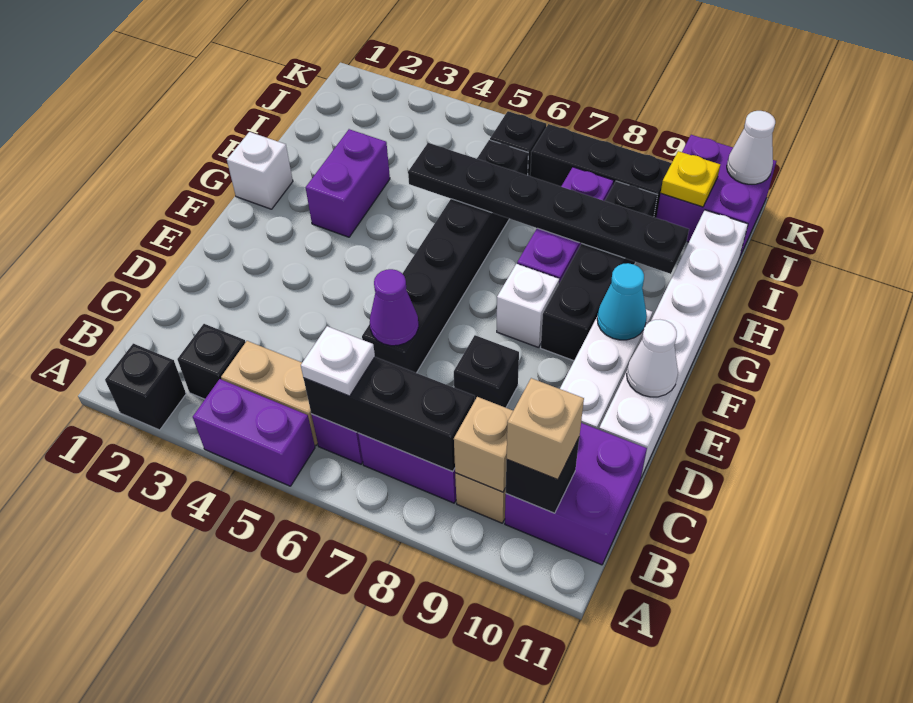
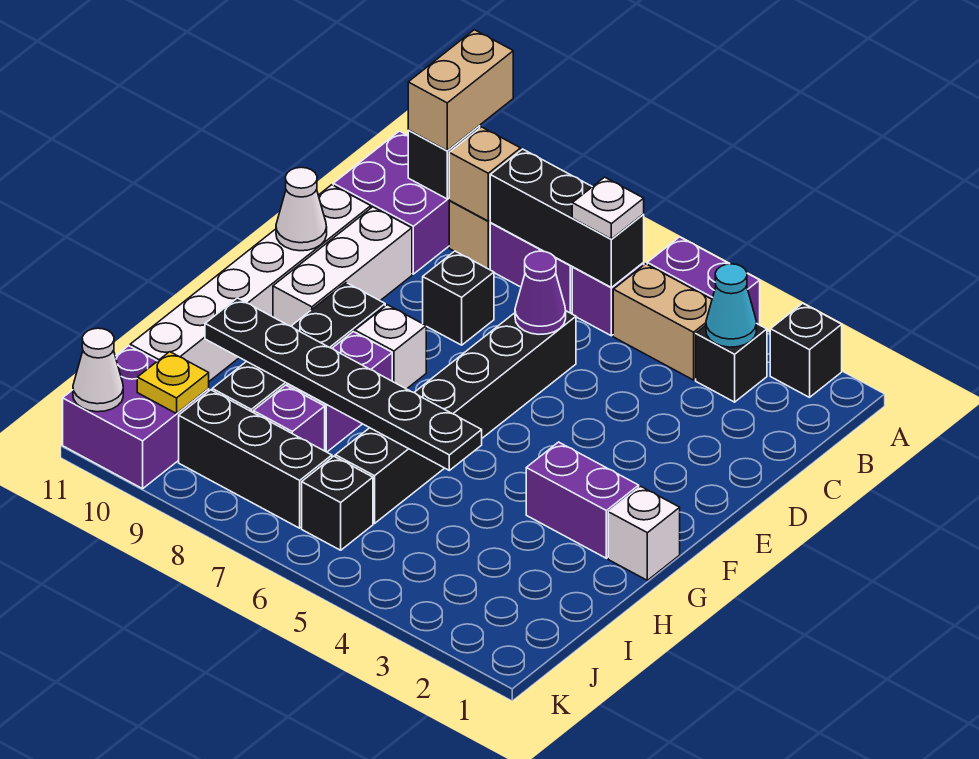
tan 1x1 brick [507,378,584,480] -> tan 1x2 brick [408,30,513,150]
cyan 1x1 cone [597,263,647,340] -> cyan 1x1 cone moved to [706,264,756,347]
purple 1x2 brick [306,129,390,237] -> purple 1x2 brick turned to [526,442,639,558]

